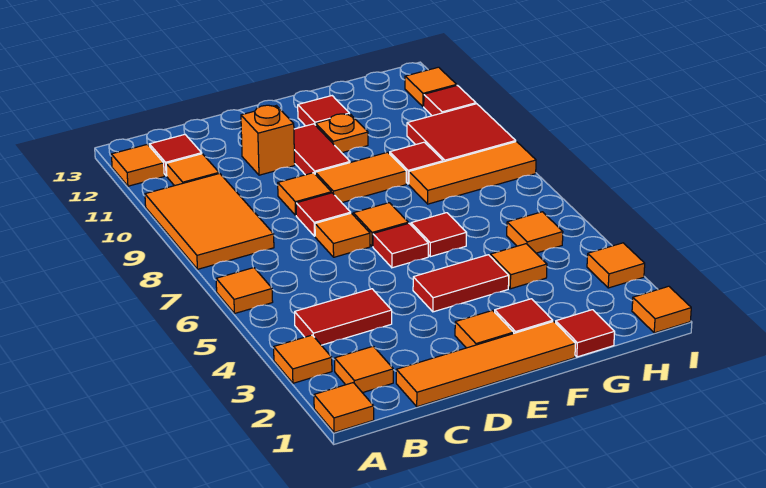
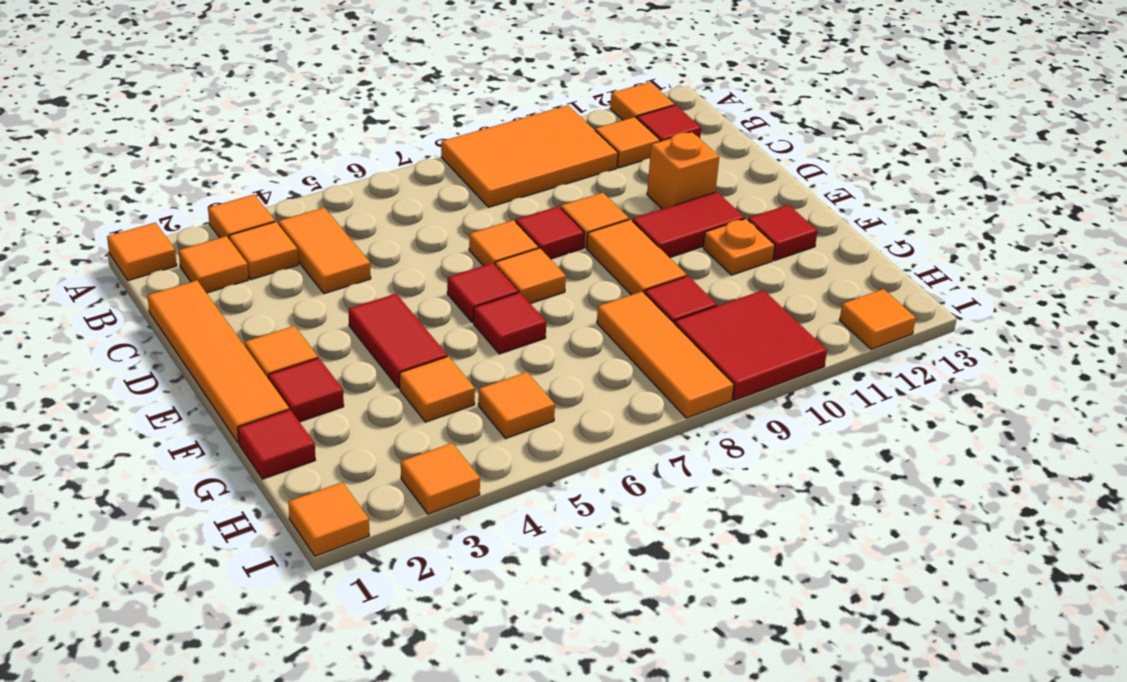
orange 1x1 tile [216,268,273,314] -> orange 1x1 tile moved to [229,222,298,279]
red 1x2 tile [295,289,392,345] -> orange 1x2 tile [278,208,371,294]
red 1x1 tile [424,85,476,116] -> none

